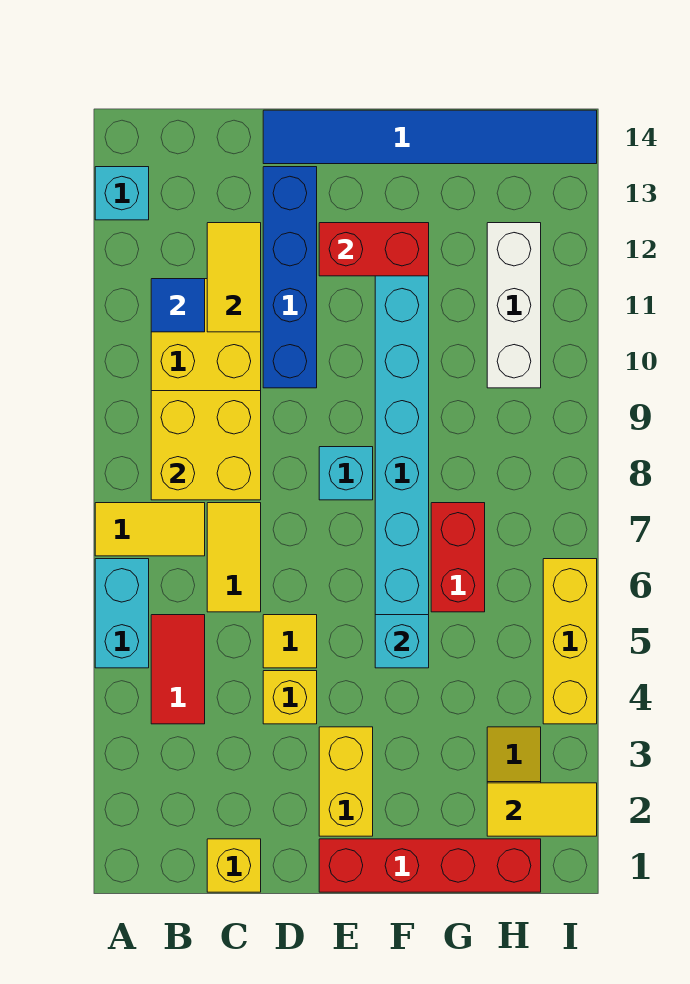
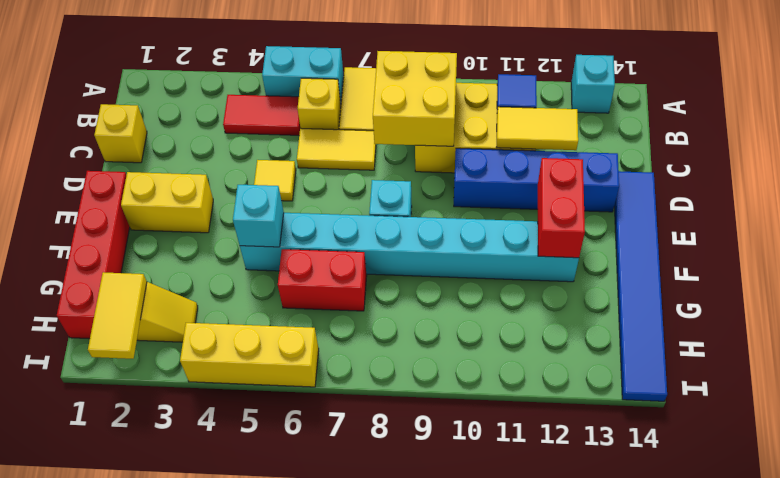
yellow 1x1 brick [263,671,317,724] -> yellow 1x1 brick moved to [298,78,341,130]
white 1x3 brick [487,223,541,388] -> none

